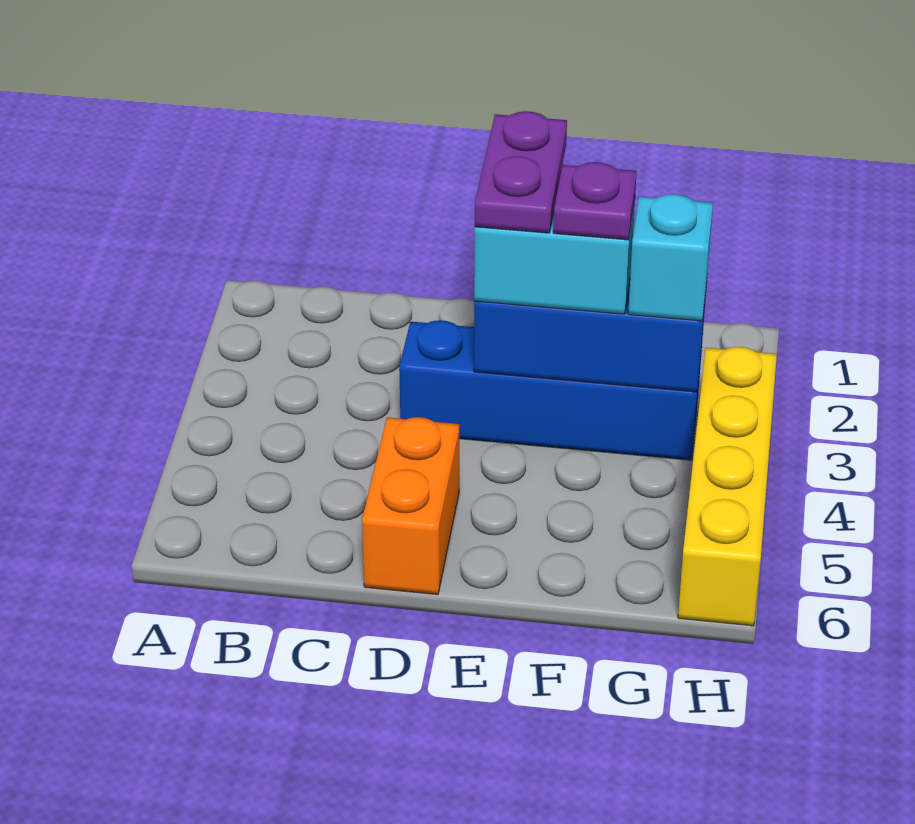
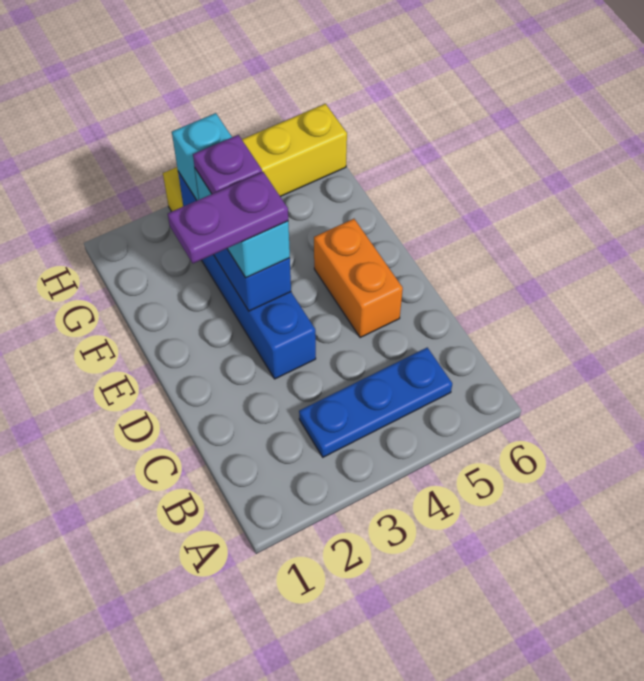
none -> blue 1x3 plate [299,348,452,457]
orange 1x2 brick [362,417,459,595] -> orange 1x2 brick turned to [314,219,403,338]

